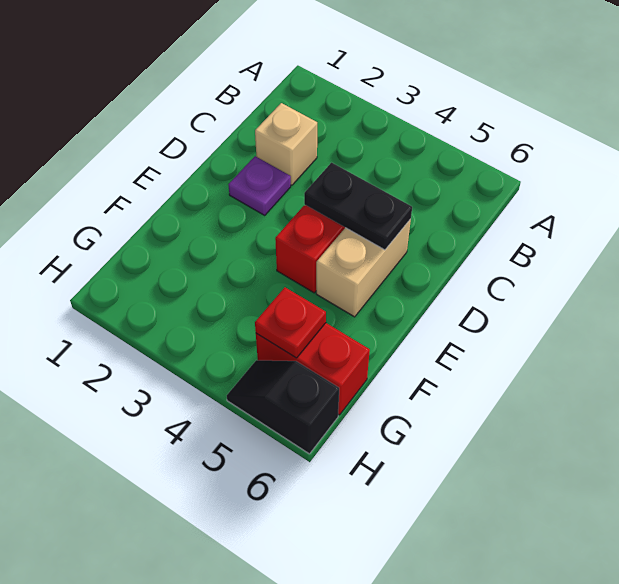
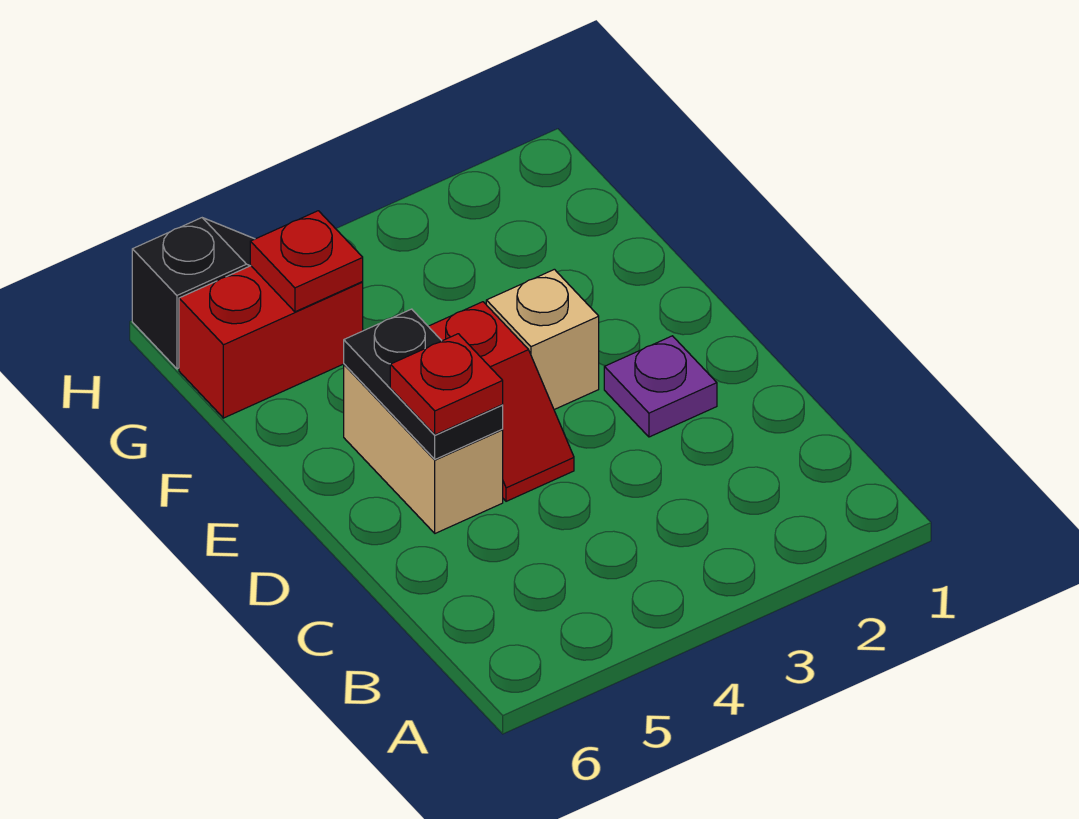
tan 1x1 brick [255,103,317,185] -> tan 1x1 brick moved to [486,269,599,410]
black 1x2 plate [304,163,412,250] -> black 1x2 plate turned to [344,309,503,459]
none -> red 1x1 plate [390,334,503,435]

